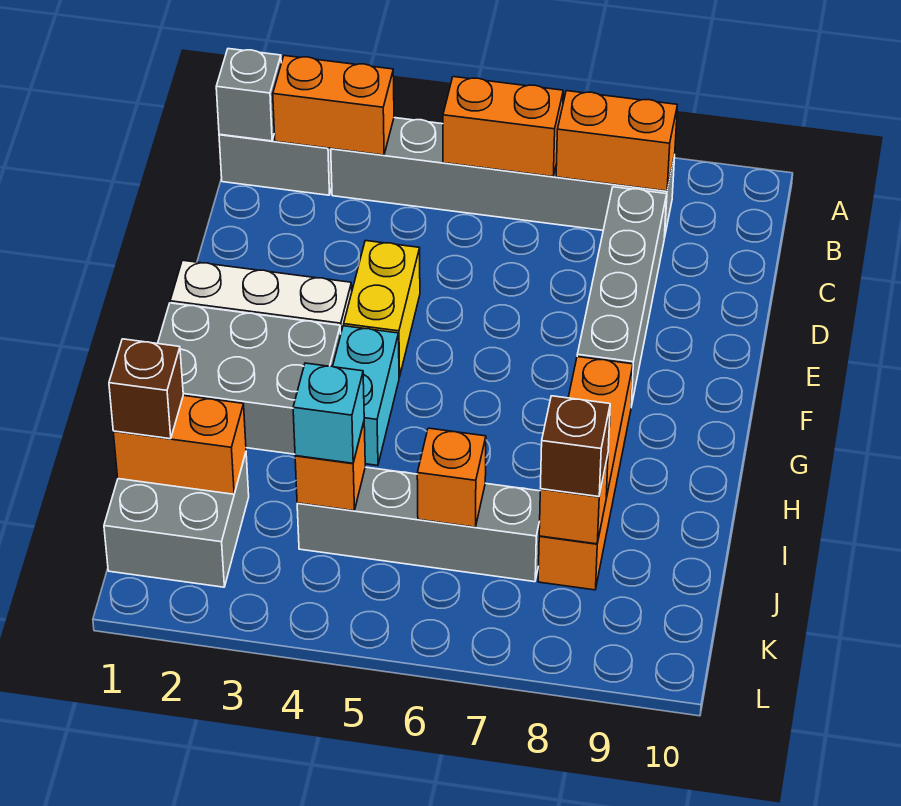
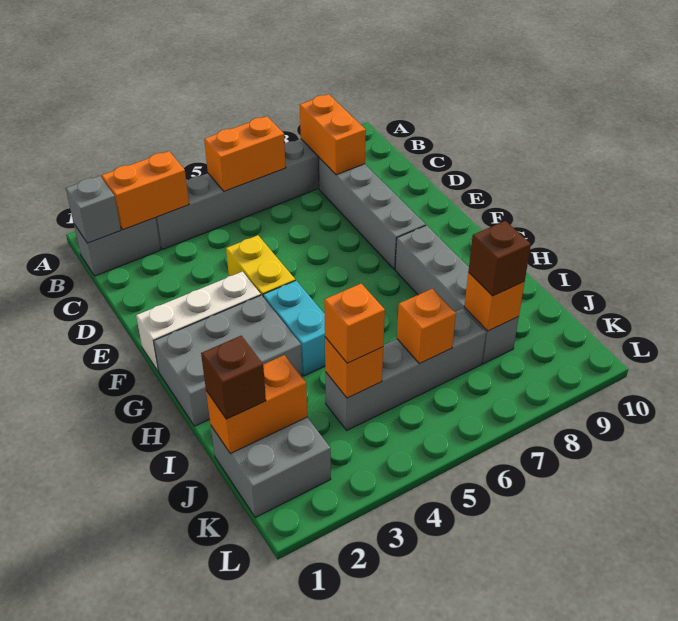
orange 1x2 brick [556,91,677,191] -> orange 1x2 brick turned to [300,94,366,175]
orange 1x4 brick [538,357,633,590] -> grey 1x4 brick [395,225,519,364]
cyan 1x1 brick [293,363,364,463] -> orange 1x1 brick [324,284,385,363]

